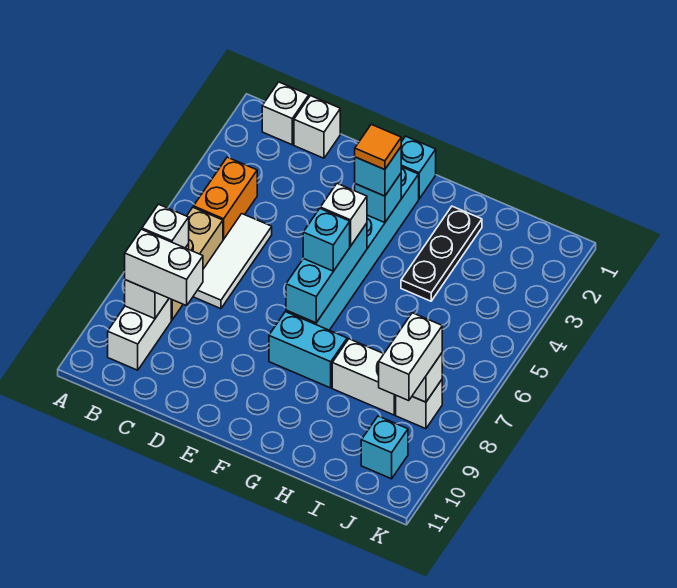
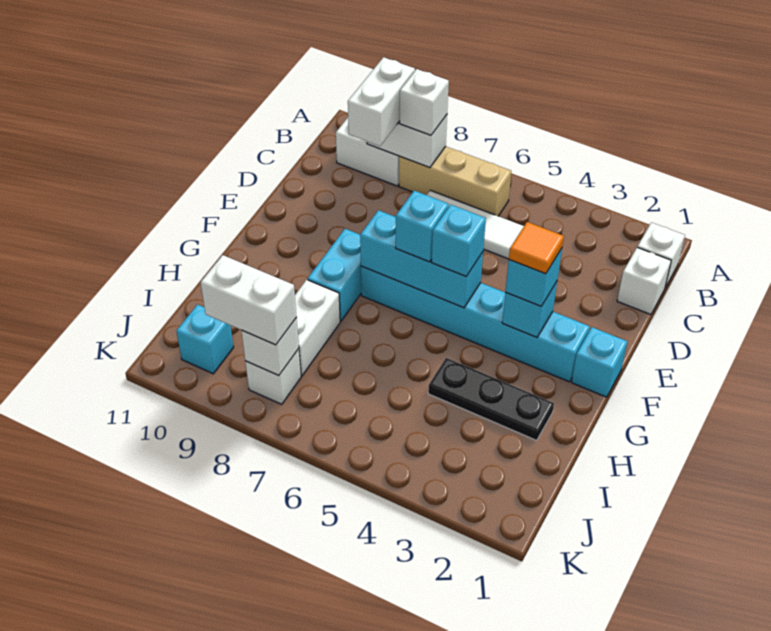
orange 1x2 brick [193,157,257,240] -> none
white 1x1 brick [320,184,367,246] -> cyan 1x1 brick [432,205,486,276]

